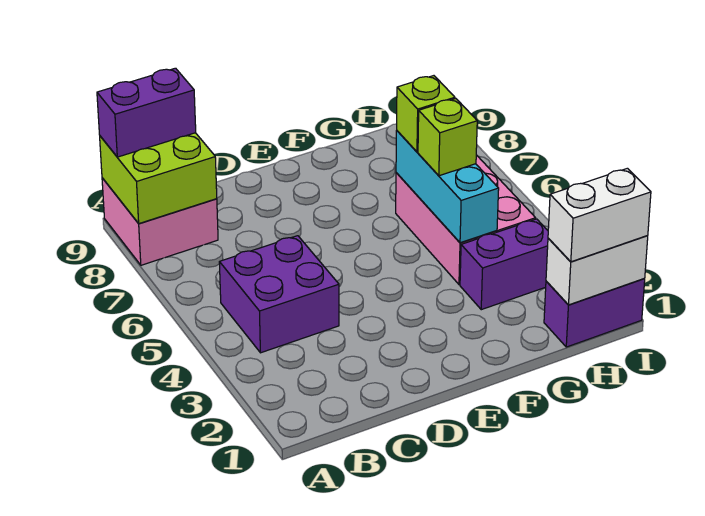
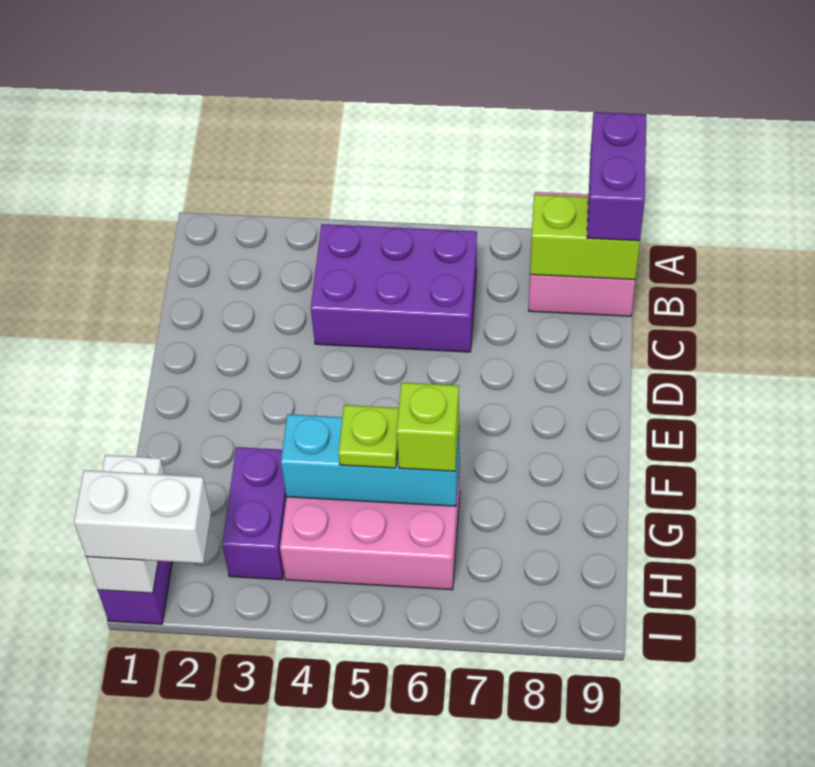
lime 2x2 brick [100,133,217,223] -> lime 1x2 brick [530,194,640,280]
purple 2x2 brick [219,236,339,353] -> purple 2x3 brick [311,224,477,352]
lime 1x1 brick [418,99,477,176] -> lime 1x1 plate [338,405,399,468]
white 1x2 brick [548,168,651,262] -> white 1x2 brick turned to [74,470,211,564]

